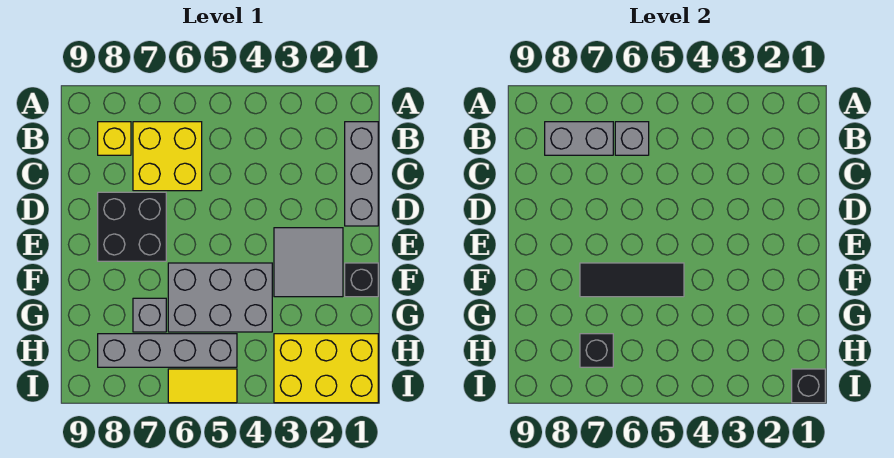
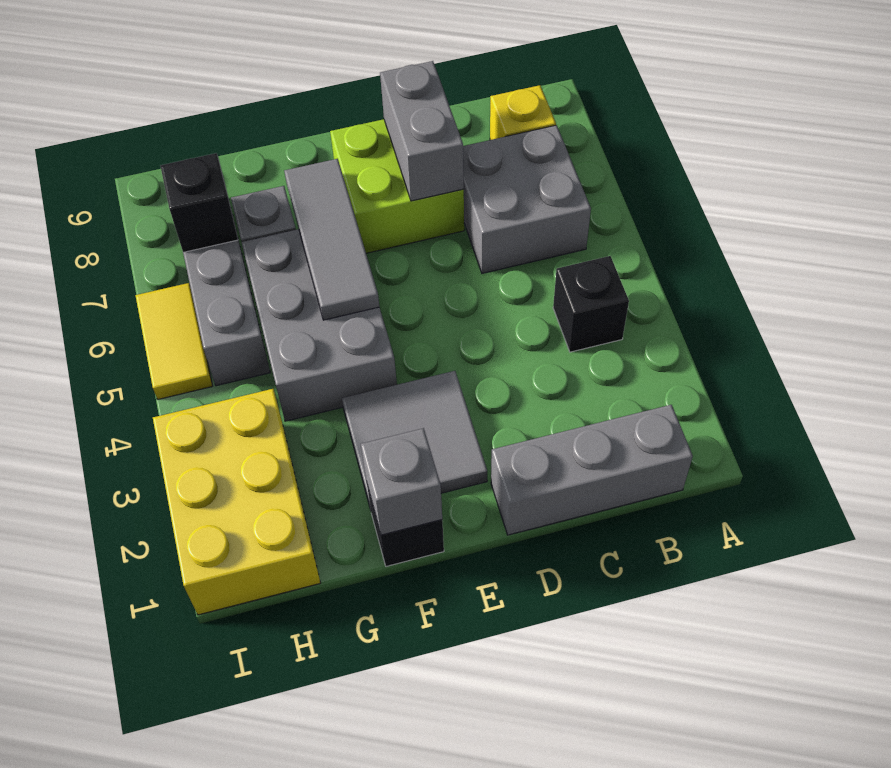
yellow 2x2 brick [133,122,202,191] -> grey 2x2 brick [463,125,591,273]
grey 1x1 brick [615,122,649,155] -> grey 1x1 brick moved to [361,428,442,535]
grey 1x2 brick [545,122,613,155] -> grey 1x2 brick moved to [380,61,464,201]
black 2x2 brick [98,192,166,261] -> lime 2x2 brick [330,119,464,253]
black 1x3 tile [580,263,684,297] -> grey 1x3 tile [284,159,379,320]
black 1x1 brick [792,369,825,403] -> black 1x1 brick moved to [553,256,629,352]

